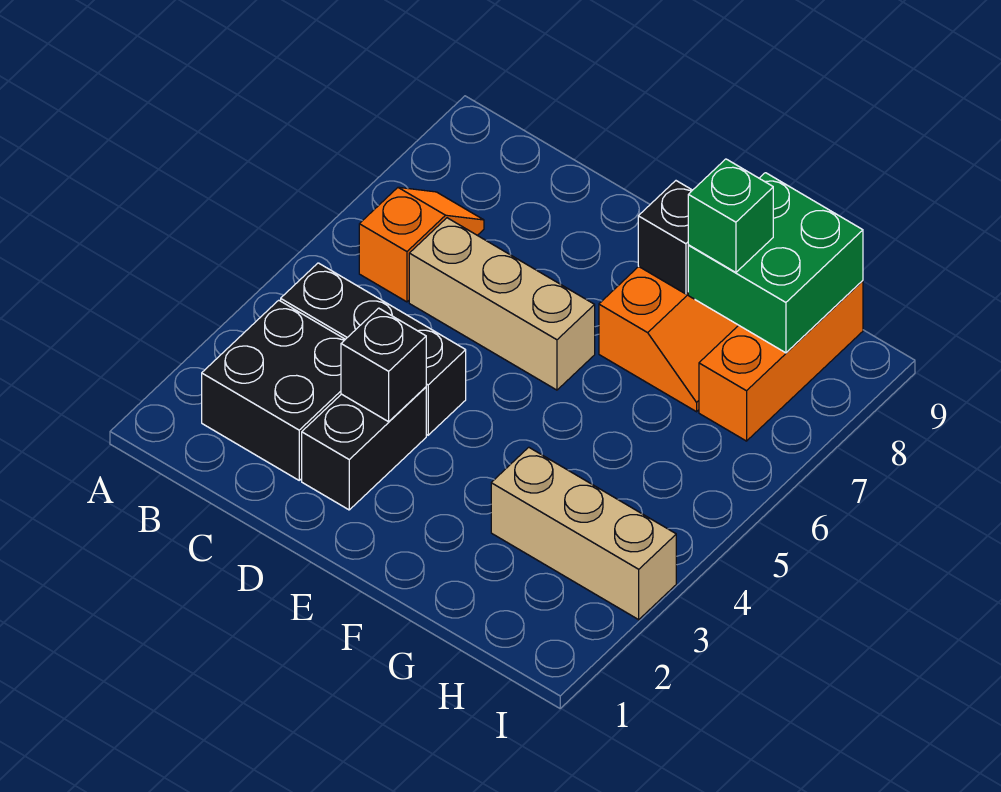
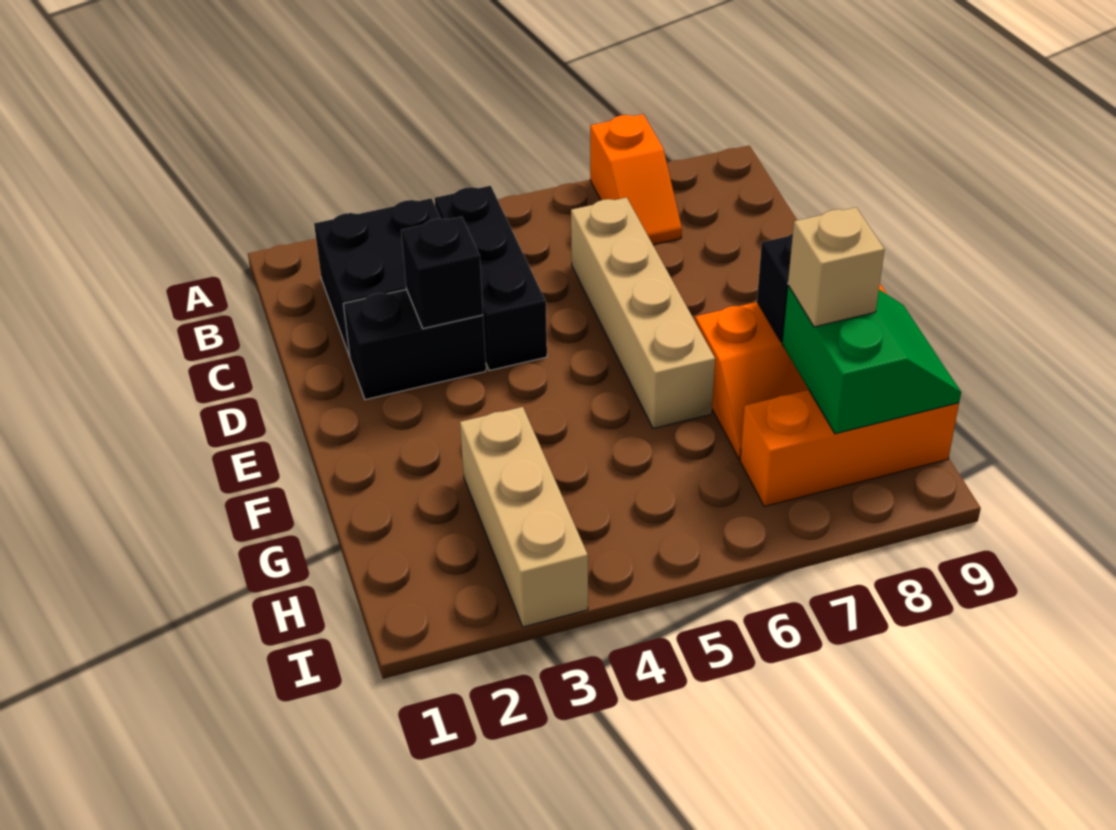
orange 1x2 slope [359,187,484,302] -> orange 1x2 slope turned to [590,114,682,245]
tan 1x3 brick [409,218,595,390] -> tan 1x4 brick [571,197,715,429]
green 2x2 brick [688,173,863,353] -> green 2x2 slope [782,285,961,434]
green 1x1 brick [688,159,773,272] -> tan 1x1 brick [788,207,885,327]

